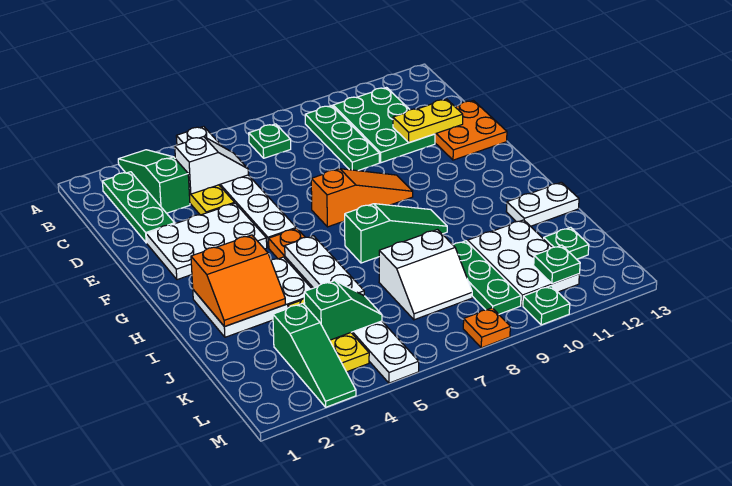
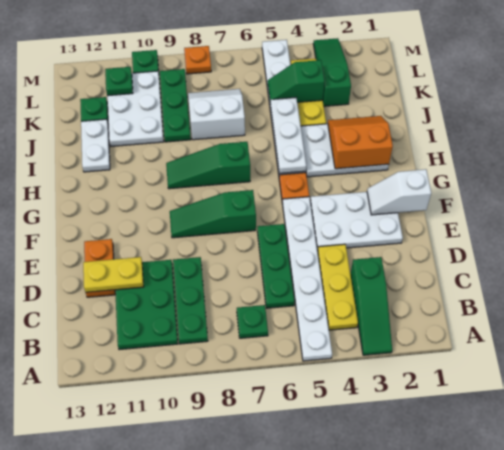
green 1x3 plate [102,172,175,243] -> green 1x3 plate moved to [257,224,295,308]
white 1x2 slope [175,137,248,194] -> white 1x2 slope moved to [367,169,431,215]
orange 2x2 plate [435,101,507,160] -> orange 1x2 plate [84,239,115,297]
orange 1x3 slope [311,169,413,227] -> green 1x3 slope [170,190,256,238]
white 1x2 plate [506,182,579,226] -> white 1x2 plate turned to [81,119,110,172]

